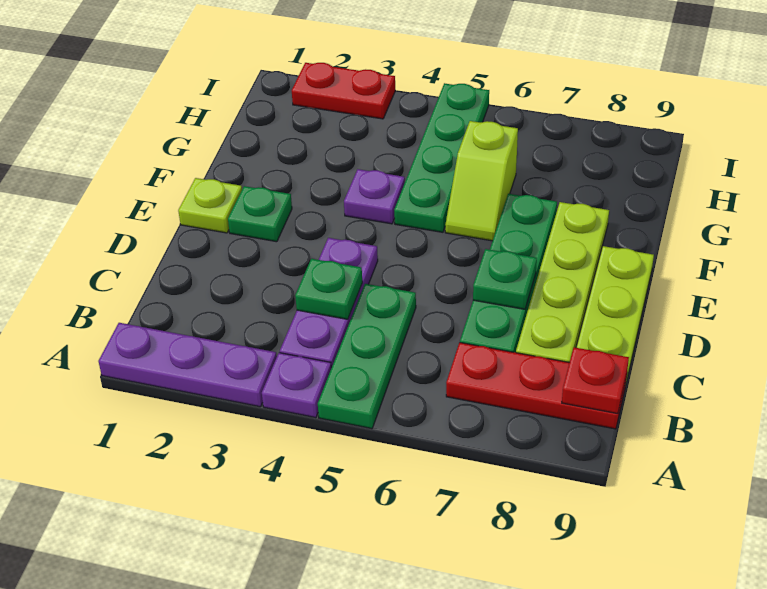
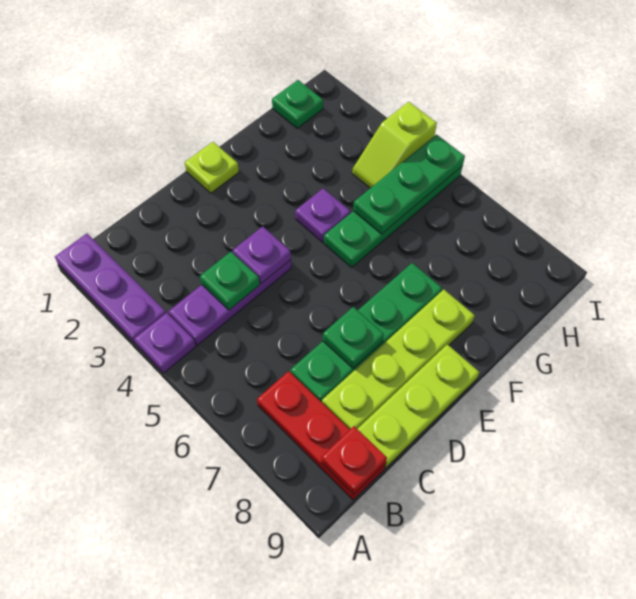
green 1x3 plate [318,284,416,429] -> green 1x3 plate moved to [353,135,465,234]
none -> purple 1x1 plate [233,226,291,284]
green 1x1 plate [228,186,292,242] -> green 1x1 plate moved to [272,80,323,128]
lime 1x2 slope [445,121,518,241] -> lime 1x2 slope moved to [352,102,437,188]
red 1x2 plate [292,63,395,119] -> none

